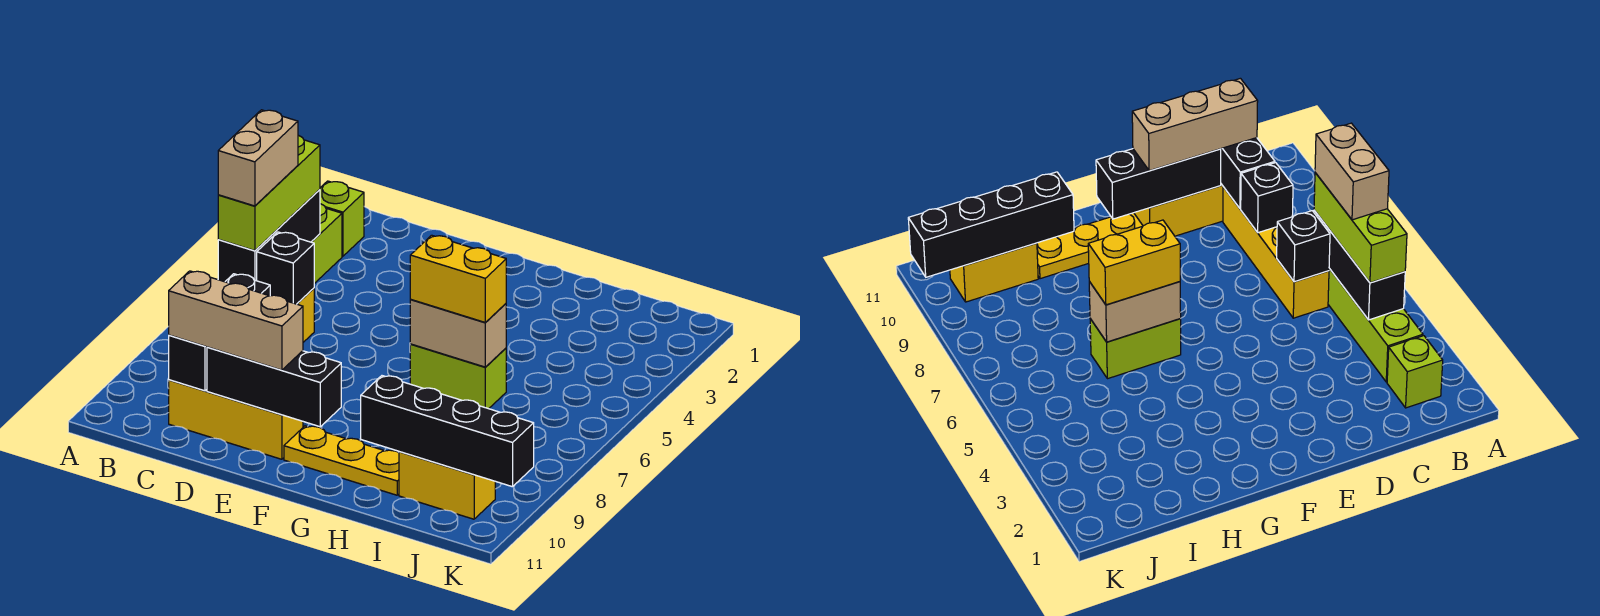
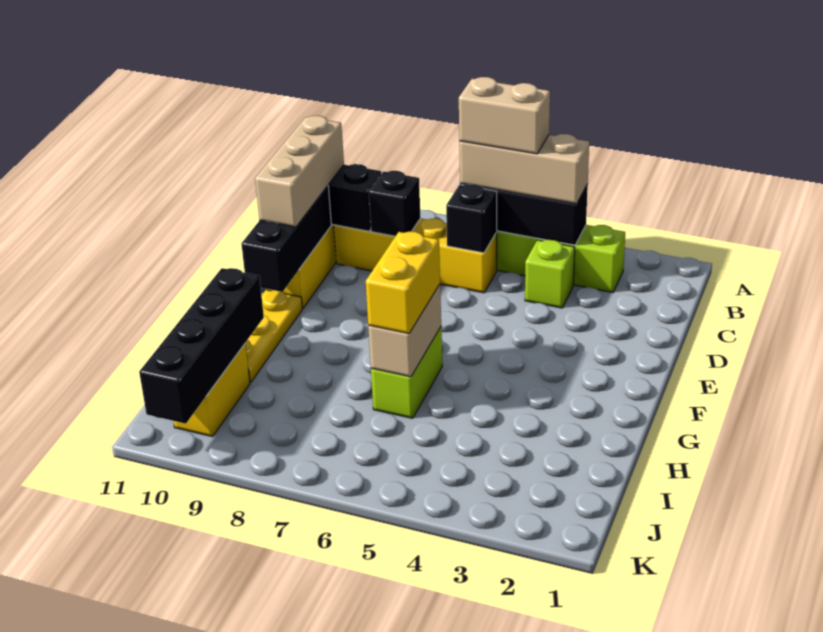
lime 1x1 brick [320,181,364,256] -> lime 1x1 brick moved to [525,240,575,308]
lime 1x3 brick [218,135,320,251] -> tan 1x3 brick [459,134,589,204]

